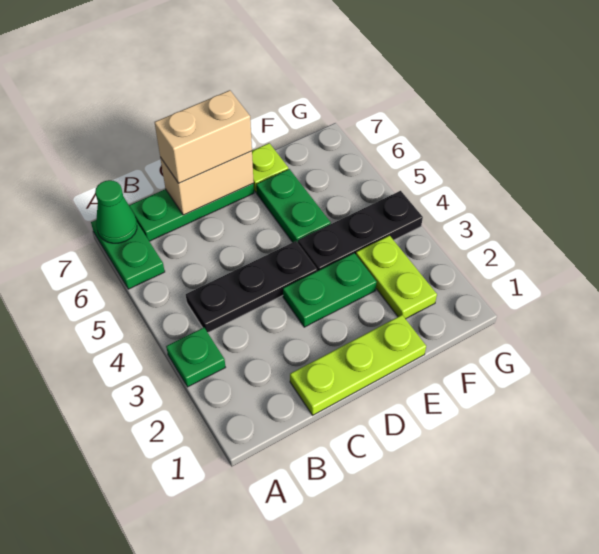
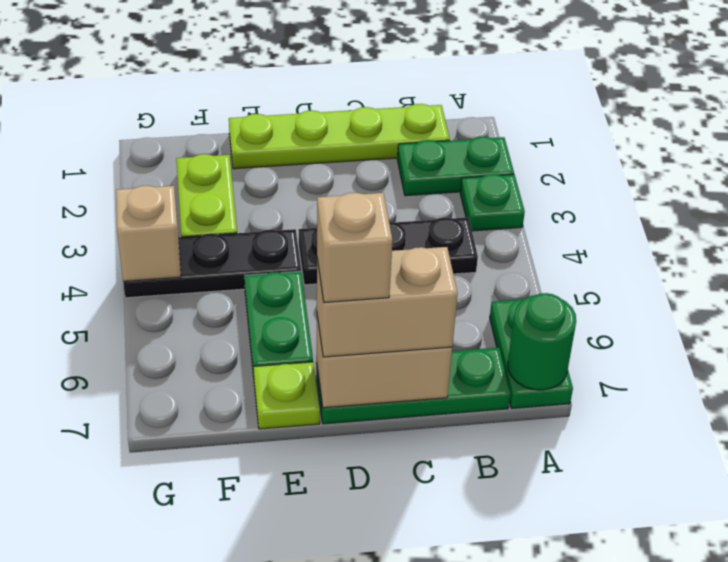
green 1x1 cone [95,180,137,243] -> green 1x1 round brick [508,293,576,390]
lime 1x3 plate [290,315,426,415] -> lime 1x4 plate [229,104,450,169]
green 1x2 plate [283,253,377,327] -> green 1x2 plate moved to [397,136,514,196]
none -> tan 1x1 brick [317,193,392,303]
none -> tan 1x1 brick [116,186,181,281]

